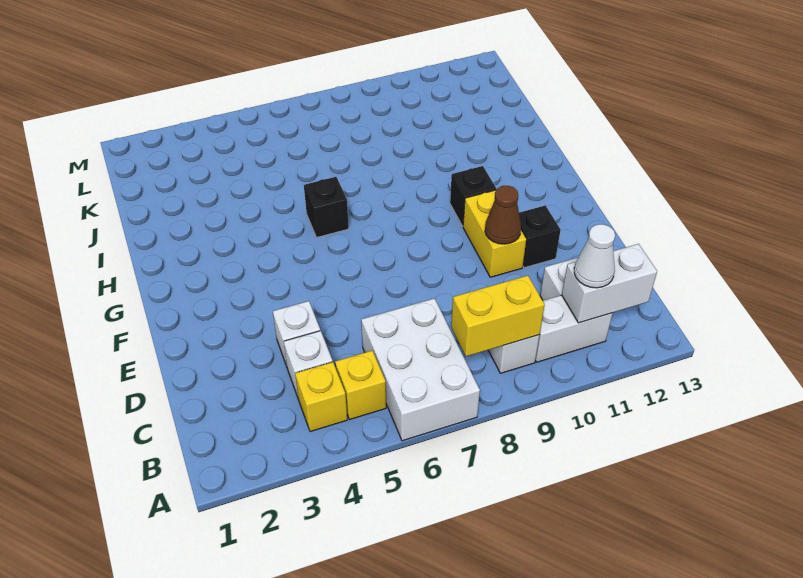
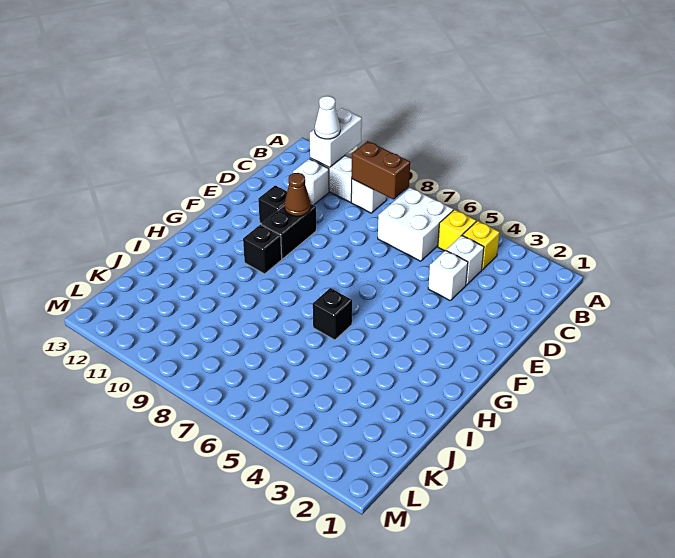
white 2x3 brick [361,298,480,441] -> white 2x2 brick [378,188,453,261]
yellow 1x2 brick [451,275,545,356] -> brown 1x2 brick [352,141,410,199]
white 1x2 brick [562,244,657,323] -> white 1x2 brick turned to [310,108,362,168]
yellow 1x2 brick [463,190,526,277] -> black 1x2 brick [261,204,316,259]

